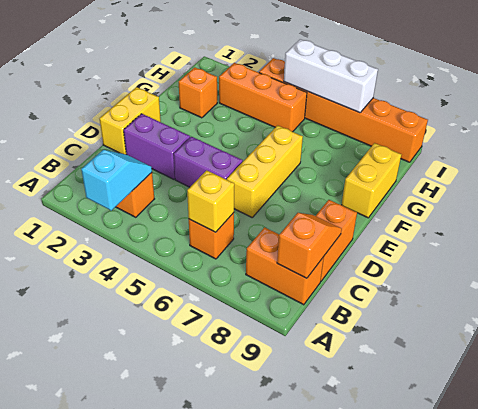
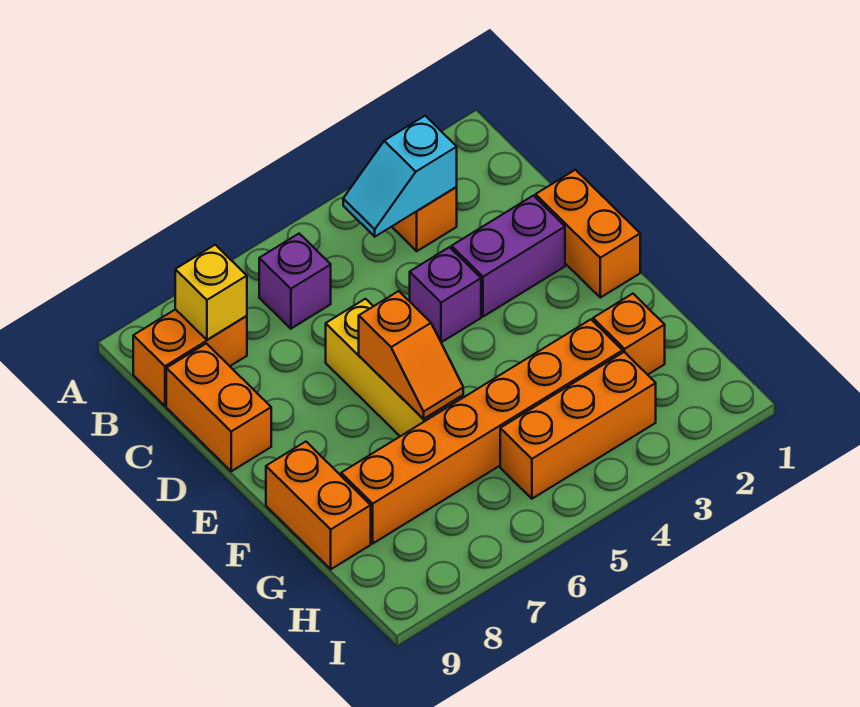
cyan 1x2 slope [81,150,152,211] -> cyan 1x2 slope turned to [343,116,457,237]
orange 1x1 brick [189,213,234,259] -> purple 1x1 brick [259,234,331,329]
yellow 1x1 brick [187,170,234,232] -> yellow 1x1 brick moved to [175,245,247,340]
orange 1x2 slope [277,213,342,278] -> orange 1x2 slope moved to [359,291,463,419]
yellow 1x2 brick [99,87,161,154] -> orange 1x2 brick [536,170,640,298]
purple 1x2 brick [174,137,243,187] -> purple 1x1 brick [410,247,481,342]
yellow 1x2 brick [342,143,401,218] -> orange 1x2 brick [266,442,371,569]
orange 1x6 brick [259,58,428,162] -> orange 1x6 brick moved to [341,319,623,543]
white 1x3 brick [284,39,378,113] -> none

